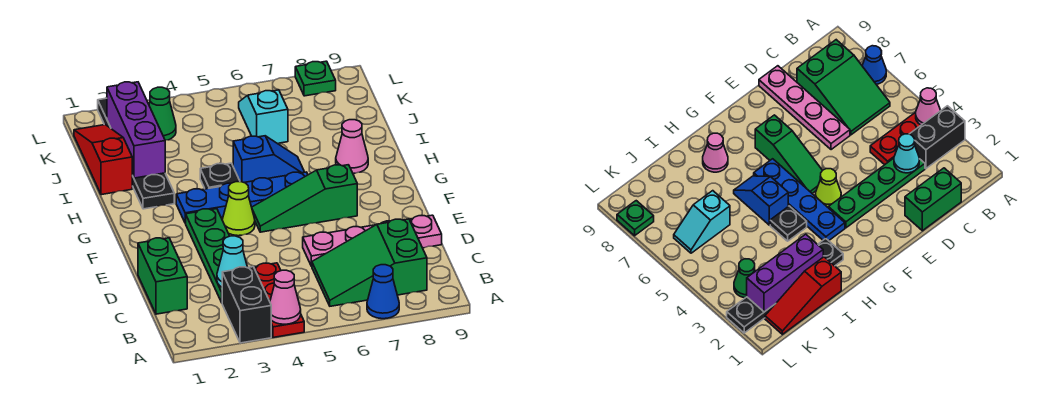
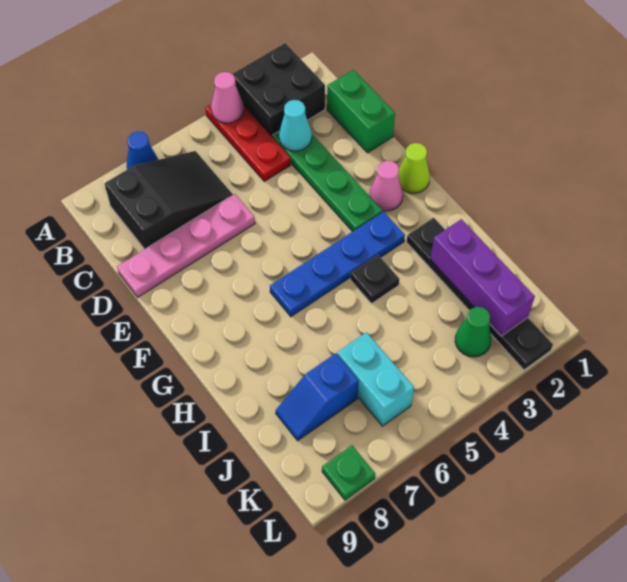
black 1x2 brick [222,267,271,343] -> black 2x2 brick [233,43,325,137]
green 2x3 slope [312,219,427,306] -> black 2x3 slope [105,151,233,249]
lime 1x1 cone [222,182,255,236] -> lime 1x1 cone moved to [398,143,430,193]
green 1x3 slope [252,165,357,232] -> none
blue 1x2 slope [233,136,304,183] -> blue 1x2 slope moved to [276,353,359,441]
pink 1x1 cone [336,120,368,173] -> pink 1x1 cone moved to [369,161,403,211]
red 1x3 slope [74,125,132,195] -> none
cyan 1x2 slope [239,90,288,143] -> cyan 1x2 brick [337,332,414,426]

